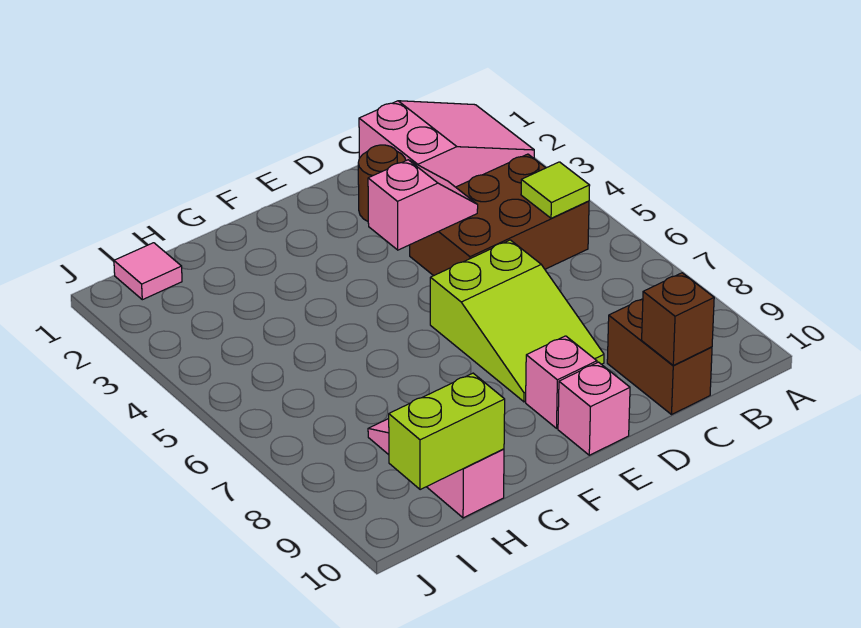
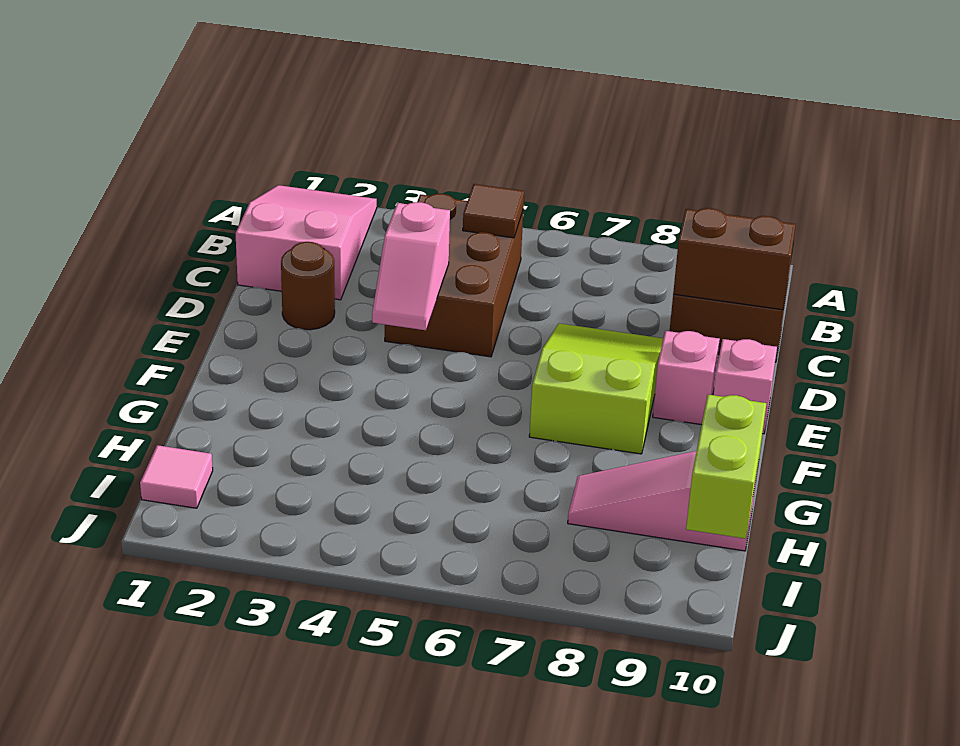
lime 1x1 tile [521,162,590,218] -> brown 1x1 tile [463,184,524,238]
brown 1x1 brick [642,273,714,365] -> brown 1x2 brick [673,208,796,310]
pink 1x2 slope [368,160,478,250] -> pink 1x2 slope turned to [372,202,450,330]
lime 2x3 slope [430,240,604,402] -> lime 2x3 slope turned to [529,323,663,454]

